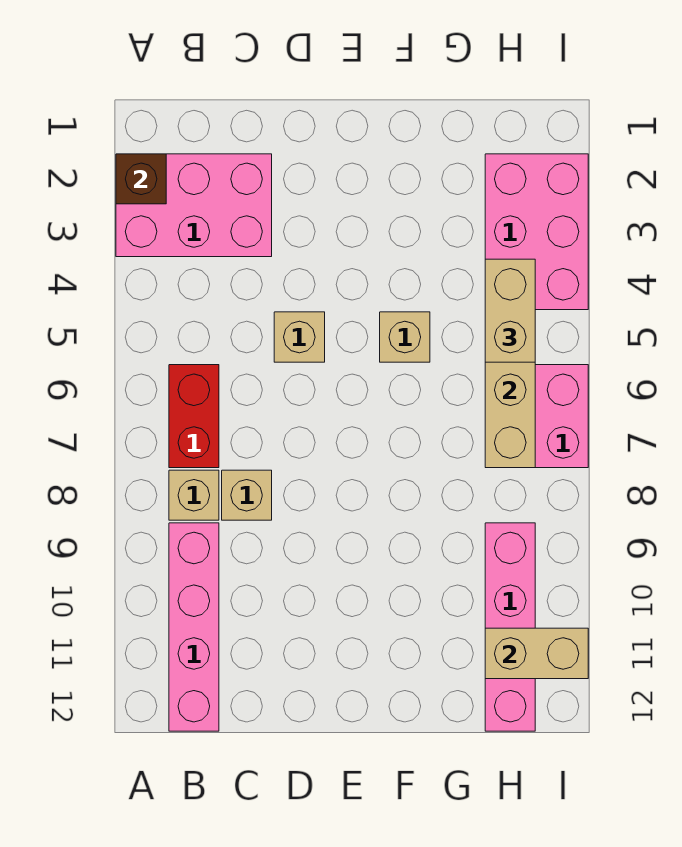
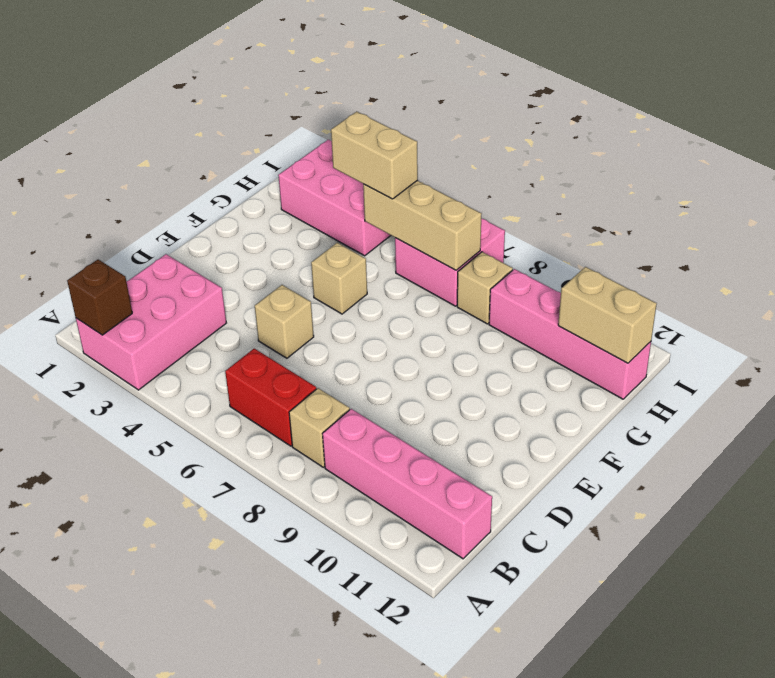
tan 1x1 brick [222,470,272,520] -> tan 1x1 brick moved to [457,252,513,324]
tan 1x2 brick [485,628,588,679] -> tan 1x2 brick turned to [558,267,657,363]

